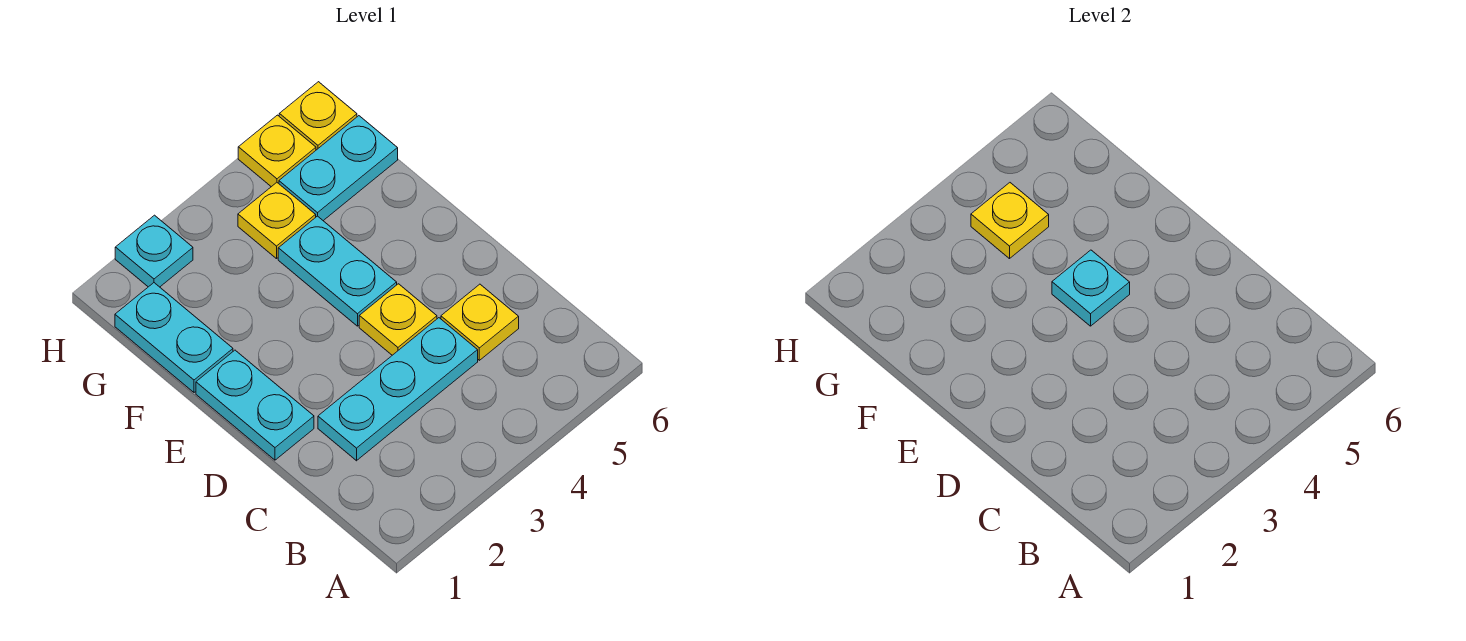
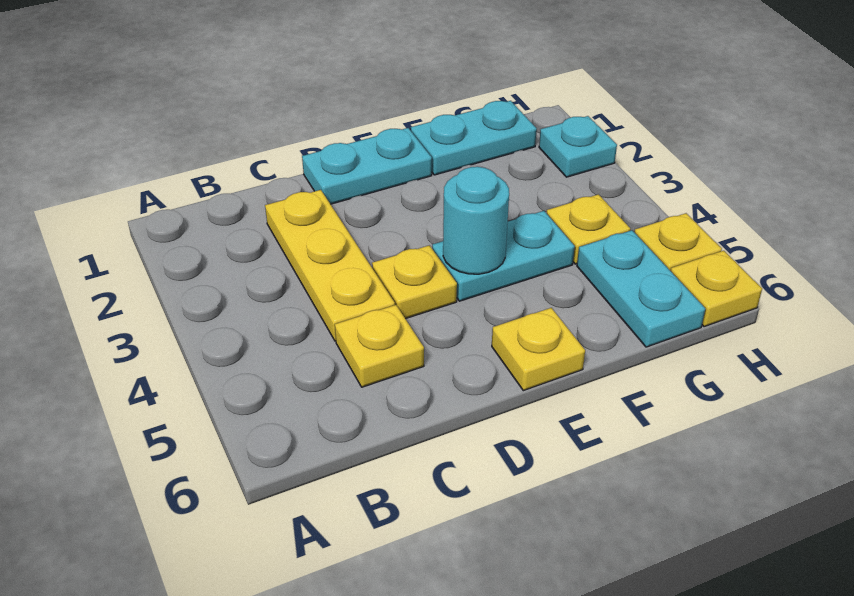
cyan 1x3 plate [318,318,478,461] -> yellow 1x3 plate [265,190,395,341]
cyan 1x1 plate [1052,250,1130,326] -> cyan 1x1 round brick [443,167,509,274]
yellow 1x1 plate [971,183,1049,259] -> yellow 1x1 plate moved to [492,308,585,391]

